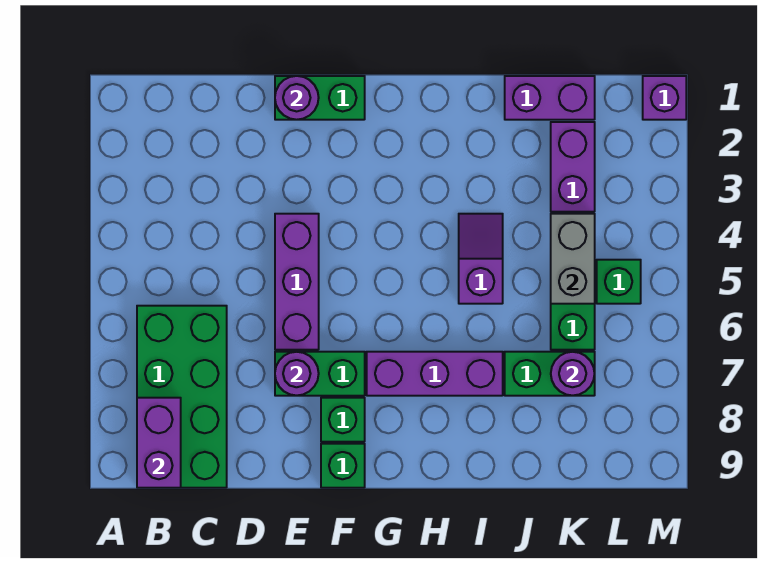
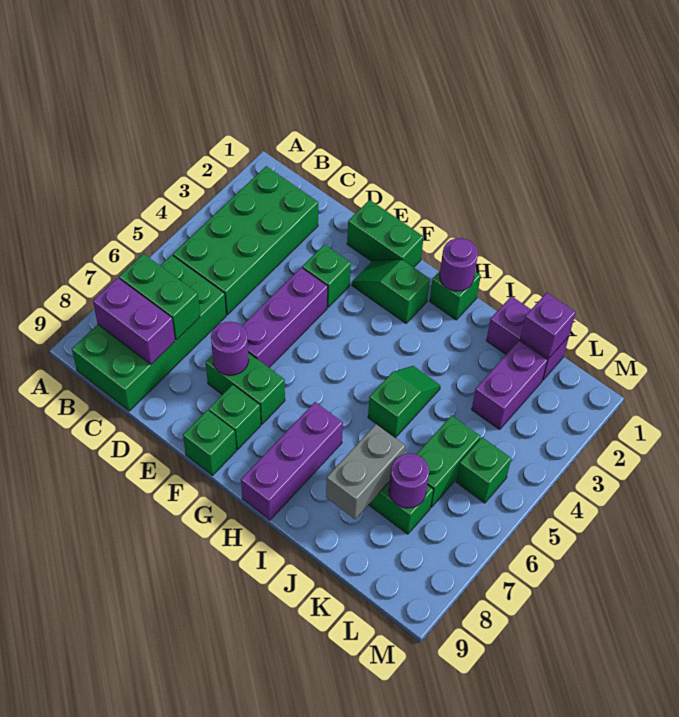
none -> green 2x4 brick [173,166,318,315]
none -> green 1x2 brick [119,254,200,340]
purple 1x2 brick [137,398,181,488] -> purple 1x2 brick turned to [93,278,175,364]
purple 1x1 round brick [275,76,319,120] -> purple 1x1 round brick moved to [440,238,478,291]
none -> green 1x1 brick [302,245,351,307]
none -> green 1x2 slope [352,260,430,323]
purple 1x3 brick [367,352,503,396] -> purple 1x3 brick turned to [241,402,343,520]
none -> green 1x1 brick [430,271,481,320]
purple 1x2 slope [459,214,503,304] -> green 1x2 slope [368,366,440,438]
grey 1x2 brick [551,214,595,304] -> grey 1x2 brick moved to [326,424,405,519]
purple 1x1 brick [643,76,686,120] -> purple 1x1 brick moved to [520,293,576,358]

